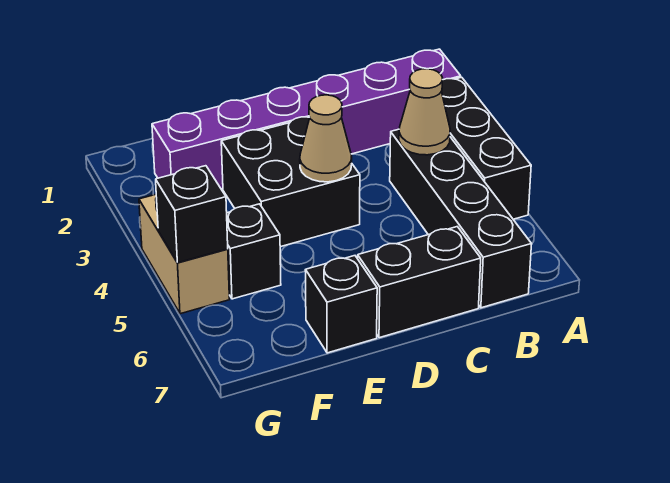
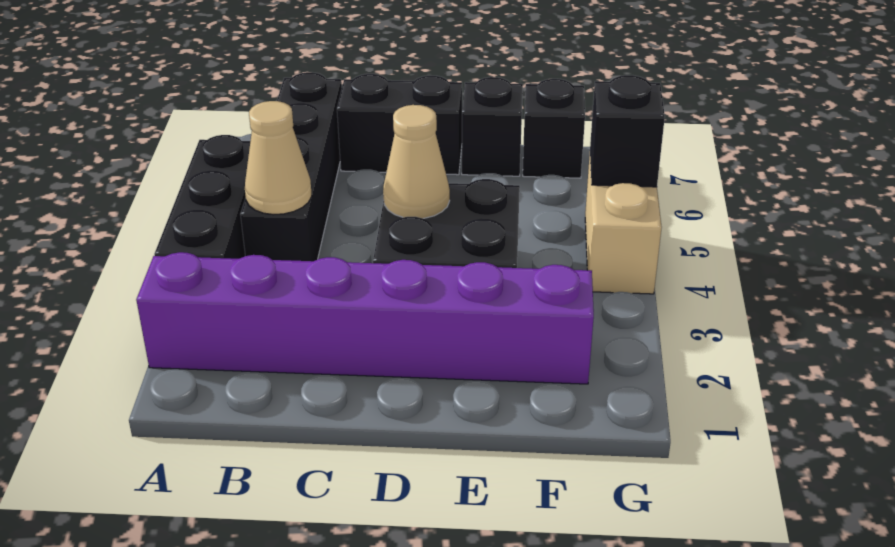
black 1x1 brick [227,204,281,299] -> black 1x1 brick moved to [523,79,585,178]

